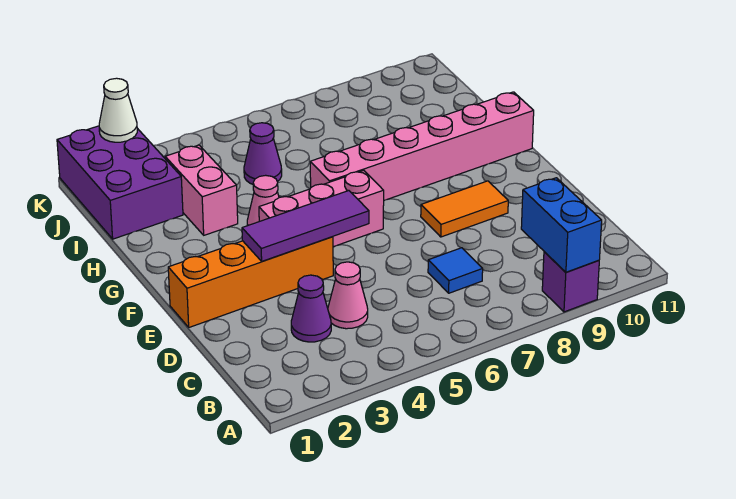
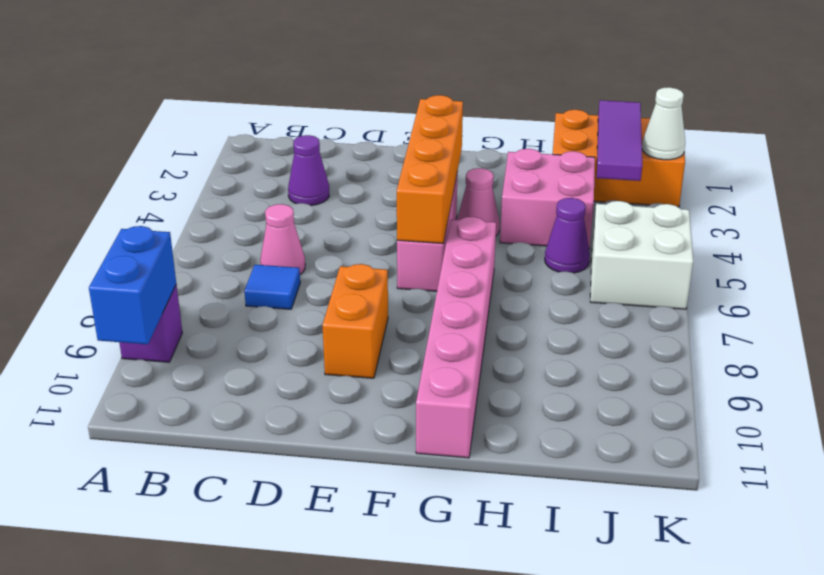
blue 1x2 brick [521,178,602,272] -> blue 1x2 brick turned to [89,226,176,344]
pink 1x1 cone [328,262,368,329] -> pink 1x1 cone moved to [260,204,305,274]
orange 1x4 brick [168,237,333,327] -> orange 1x4 brick moved to [397,95,463,244]
purple 1x3 tile [242,191,369,261] -> purple 1x3 tile moved to [597,100,642,181]
orange 1x2 tile [421,181,508,237] -> orange 1x2 brick [323,264,388,378]
pink 1x2 brick [165,145,238,235] -> pink 2x2 brick [500,149,595,249]
purple 2x3 brick [57,126,183,239] -> orange 2x3 brick [553,110,685,207]
none -> white 2x2 brick [590,201,693,309]

